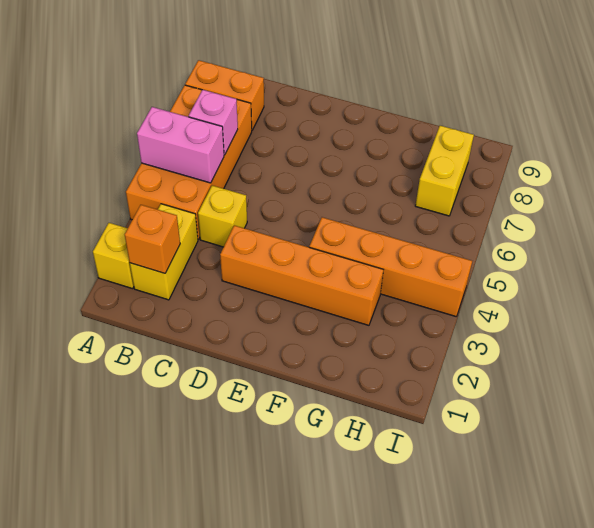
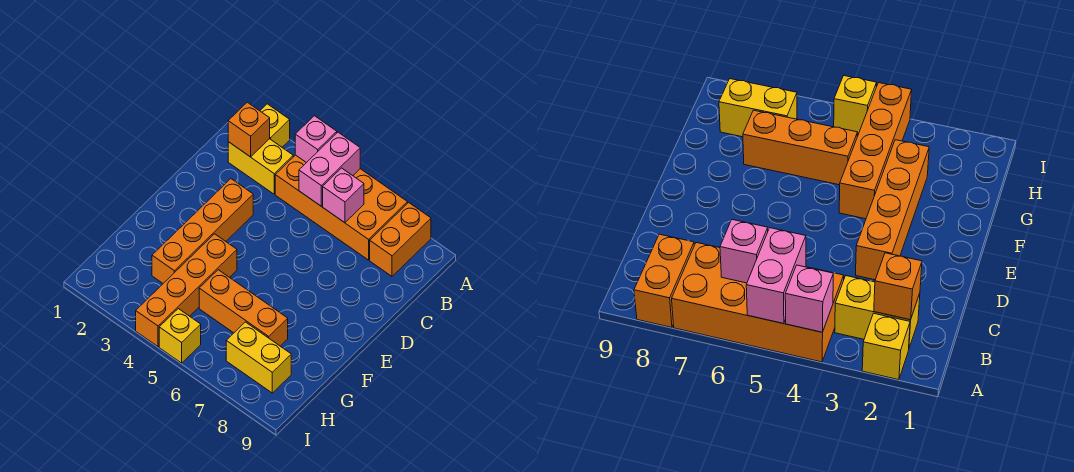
none -> pink 1x1 brick [295,116,337,163]
yellow 1x1 brick [198,185,247,247] -> yellow 1x1 brick moved to [159,309,201,363]
none -> orange 1x3 brick [199,270,288,346]

